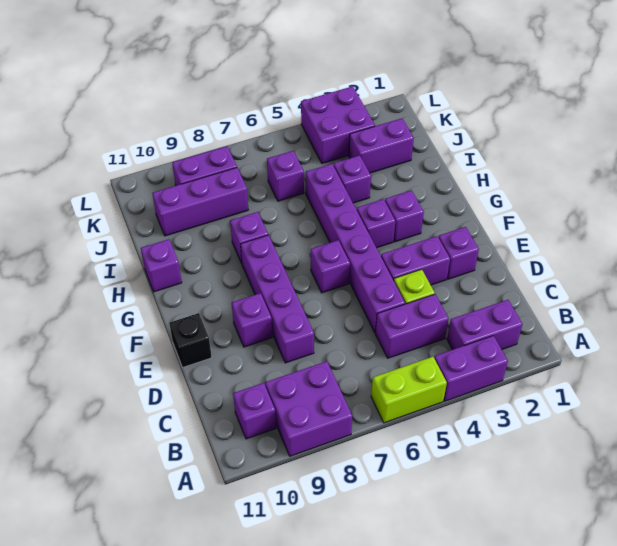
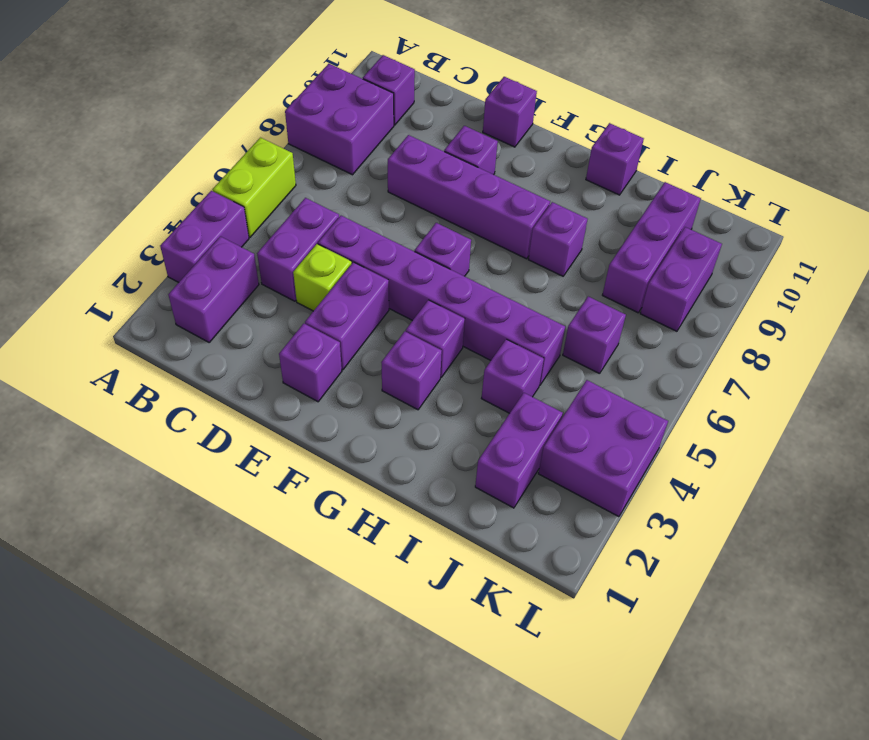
black 1x1 brick [169,313,212,368] -> purple 1x1 brick [483,77,537,147]

